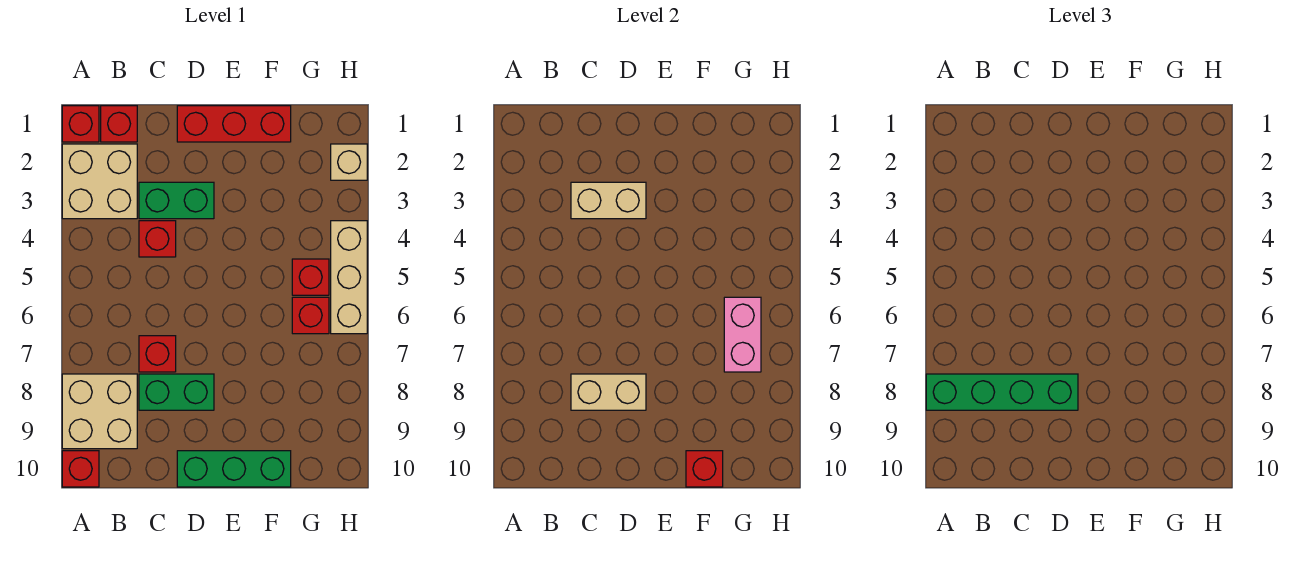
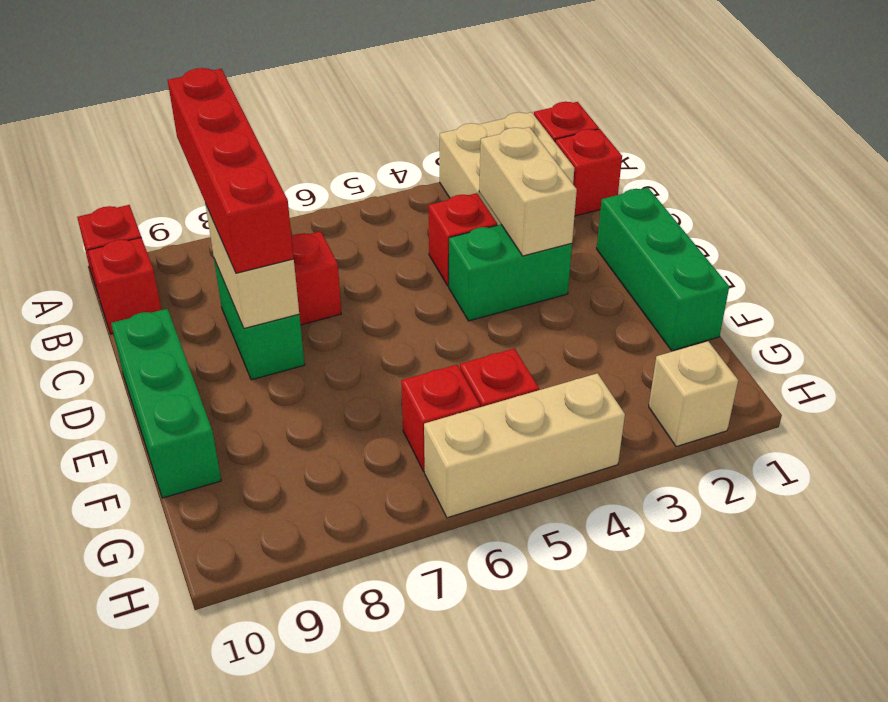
tan 2x2 brick [62,374,137,449] -> none
green 1x4 brick [926,374,1078,410] -> red 1x4 brick [168,68,294,273]
green 1x2 brick [139,182,214,219] -> green 1x2 brick turned to [449,225,572,321]
red 1x3 brick [177,106,291,142] -> green 1x3 brick [597,188,729,351]
red 1x1 brick [686,451,723,487] -> red 1x1 brick moved to [88,237,161,334]
pink 1x2 brick [724,297,761,372] -> none

